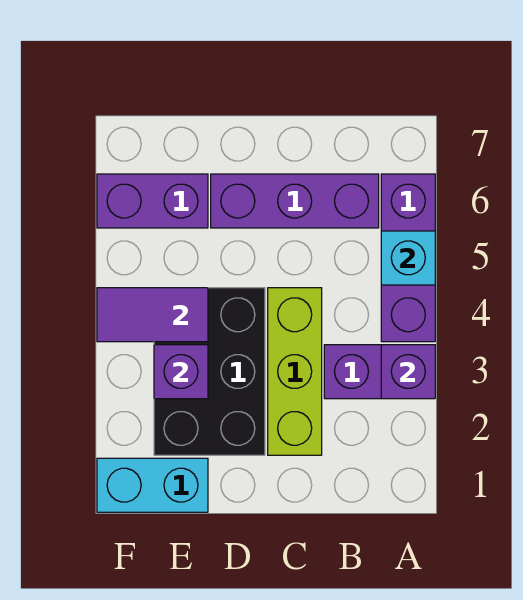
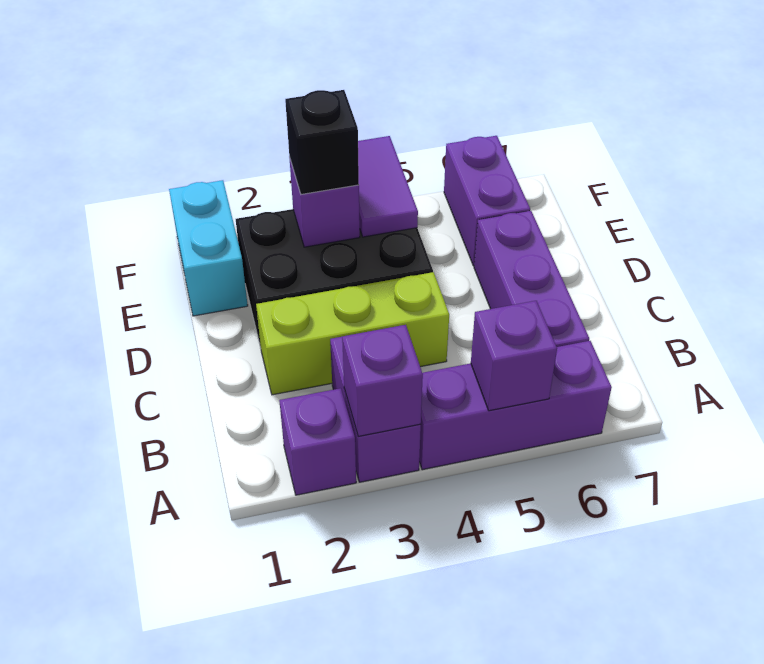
none -> purple 1x1 brick [279,388,356,495]
cyan 1x1 brick [381,231,435,285] -> purple 1x1 brick [471,301,557,411]
none -> black 1x1 brick [285,90,359,194]

